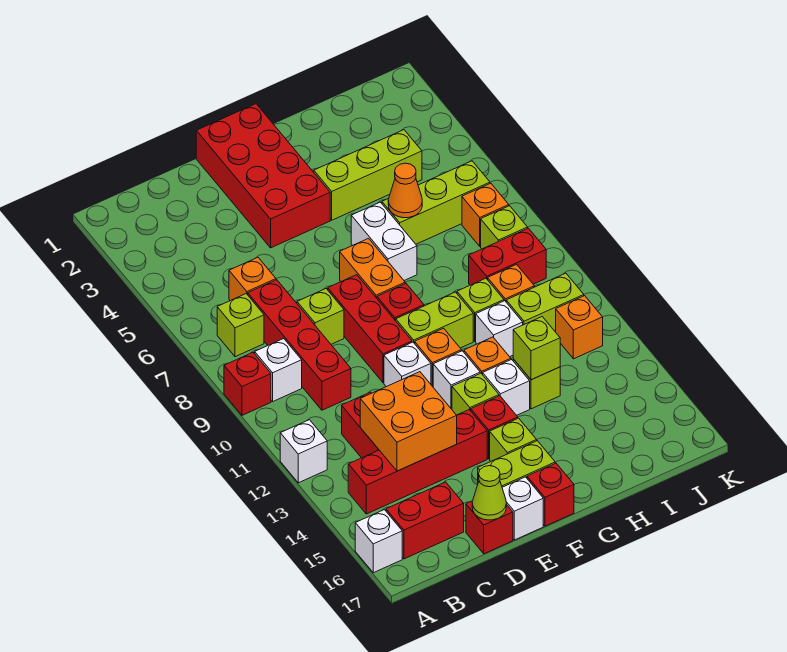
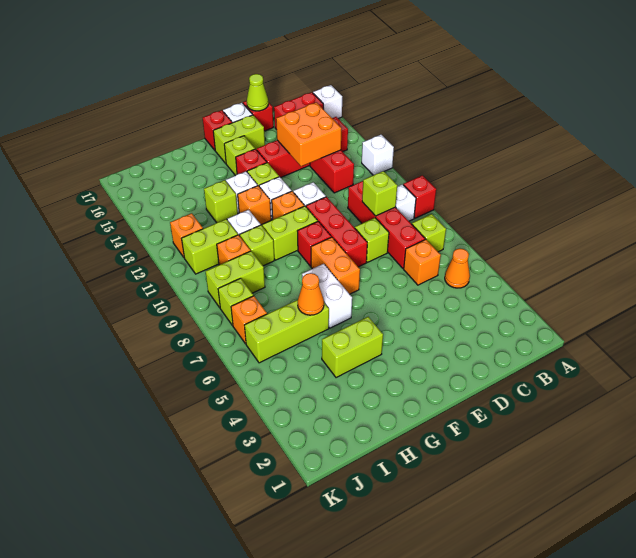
none -> orange 1x1 cone [445,249,470,288]
red 2x4 brick [196,104,330,248] -> none
lime 1x3 brick [314,130,422,220] -> lime 1x2 brick [322,317,383,378]
lime 1x1 brick [513,317,560,380] -> lime 1x1 brick moved to [362,171,397,216]
red 1x2 brick [469,228,546,285] -> lime 1x2 brick [206,251,265,308]

